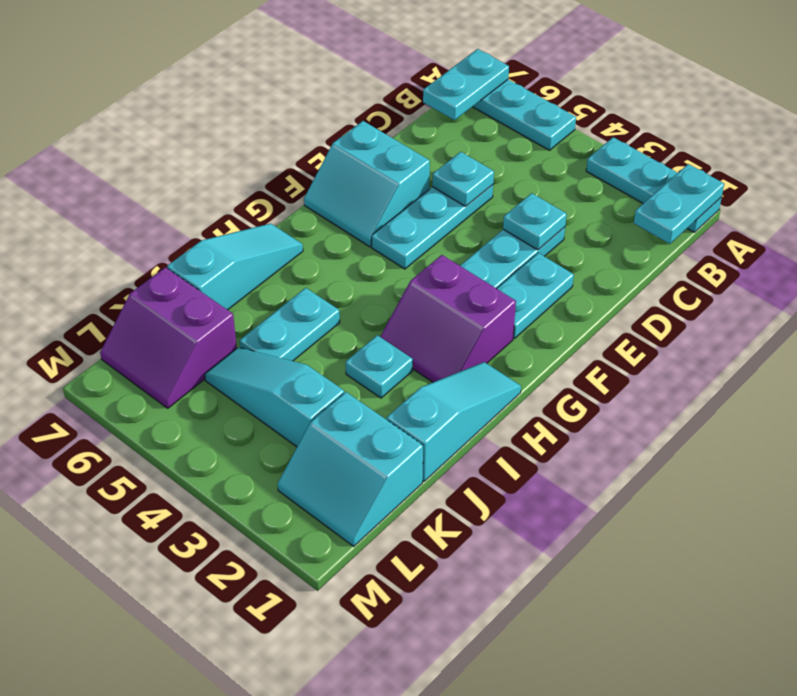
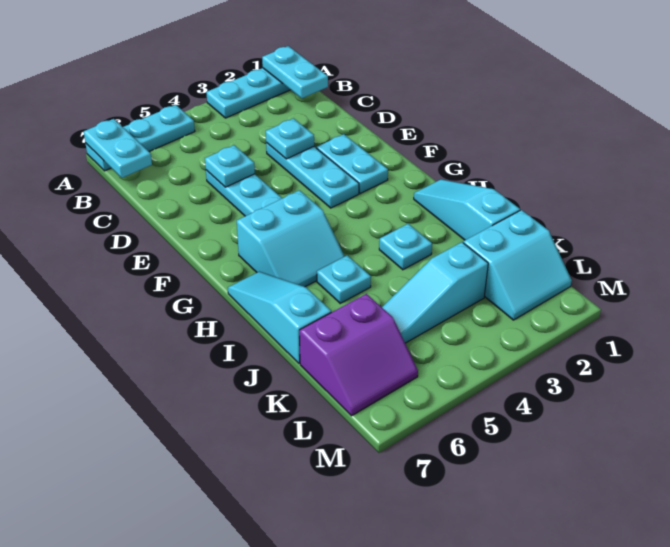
cyan 2x2 slope [304,121,430,247] -> cyan 2x2 slope moved to [237,190,345,287]
purple 2x2 slope [380,255,516,382] -> none
cyan 1x2 plate [239,288,340,361] -> cyan 1x1 plate [317,256,371,303]

